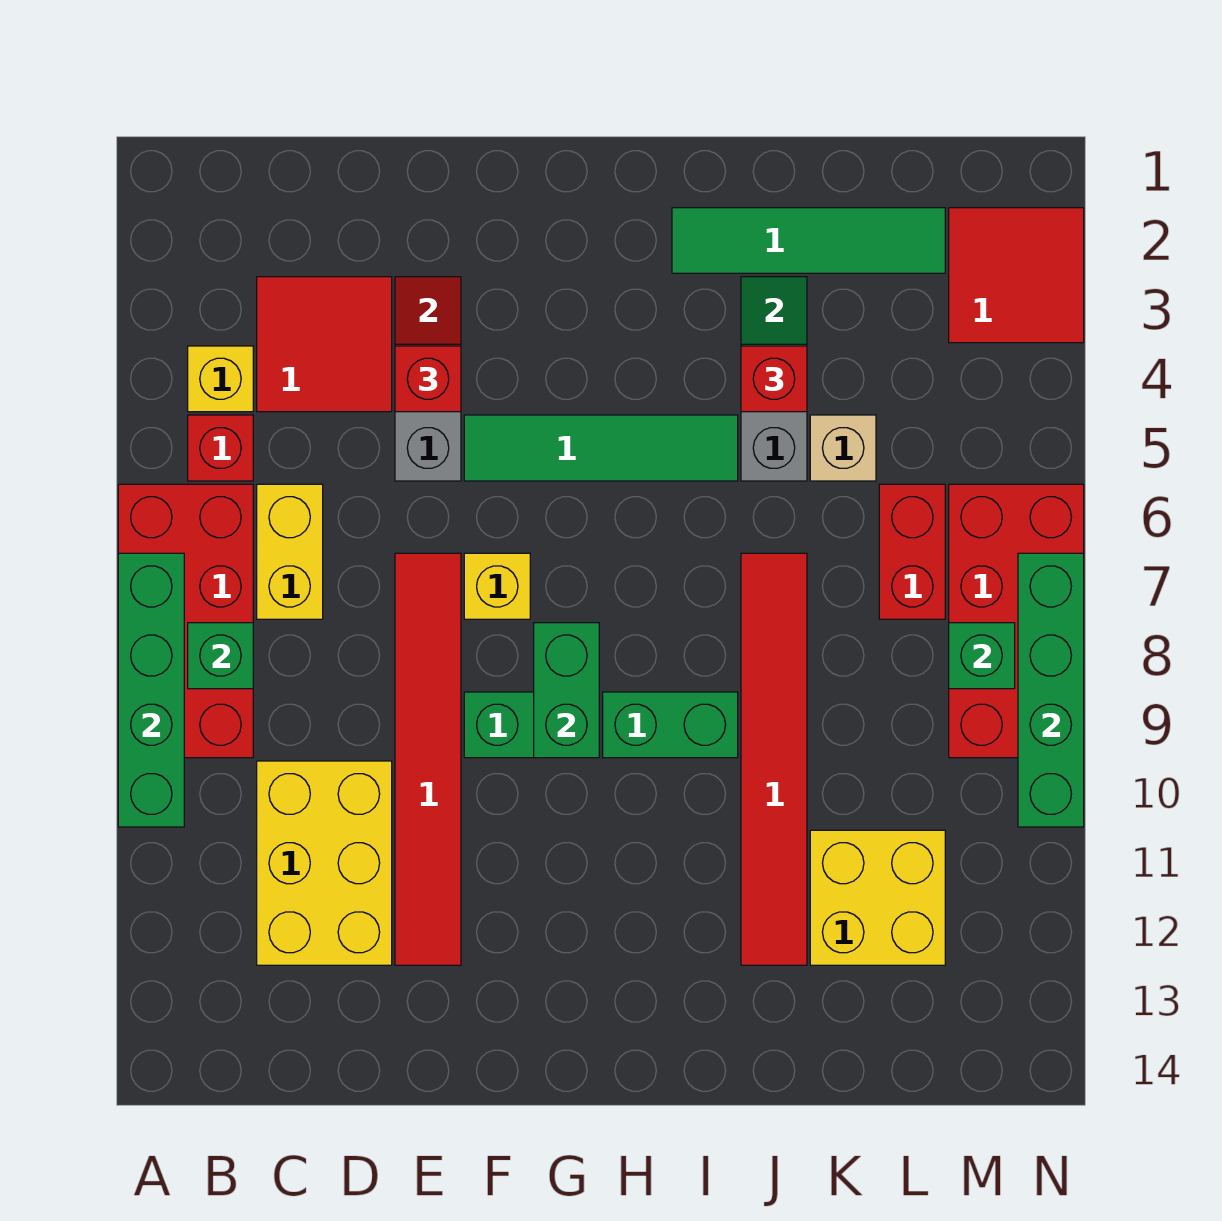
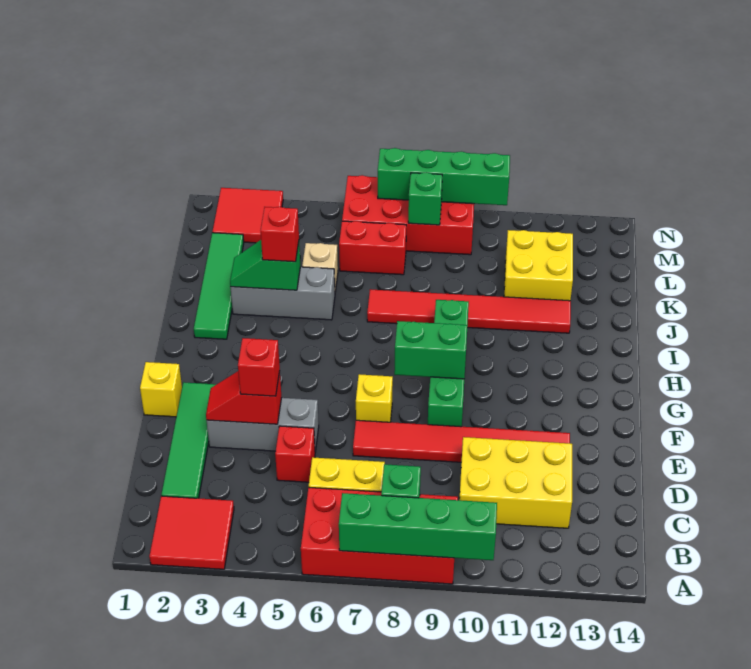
yellow 1x1 brick [188,346,253,412] -> yellow 1x1 brick moved to [140,362,182,417]
red 1x1 brick [188,415,253,481] -> red 1x1 brick moved to [275,426,315,482]
red 2x2 tile [257,277,392,412] -> red 2x2 tile moved to [149,496,234,569]
green 1x4 tile [464,415,738,481] -> green 1x4 tile moved to [161,382,216,498]

